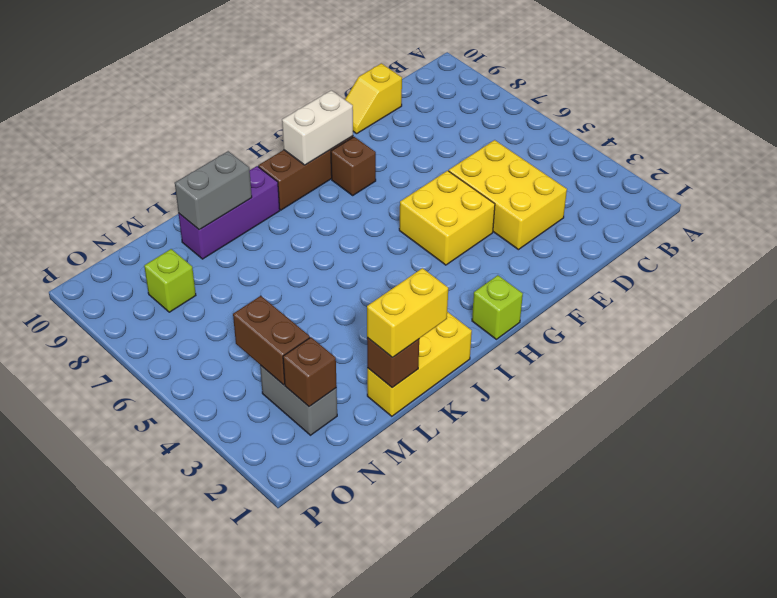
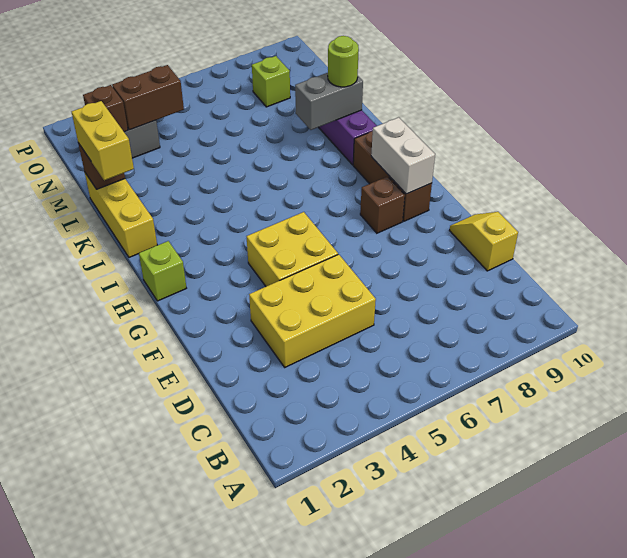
grey 1x2 brick [175,151,252,230] -> grey 1x2 brick turned to [295,73,363,130]
none -> lime 1x1 round brick [328,36,359,87]

